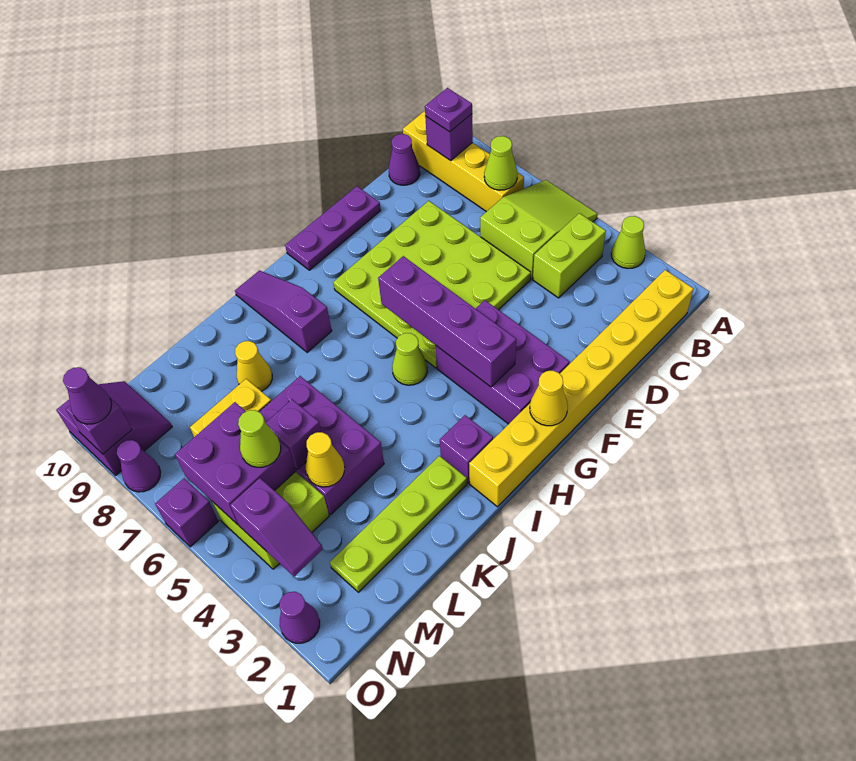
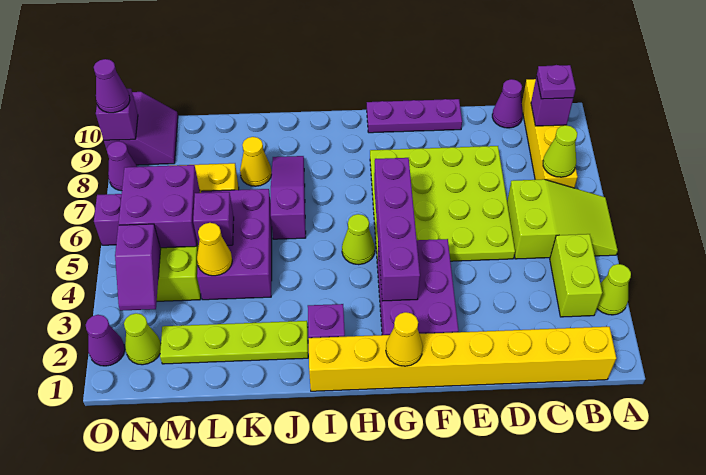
lime 1x2 brick [533,213,606,298] -> lime 1x2 brick turned to [550,234,602,317]
purple 1x3 slope [235,270,332,353] -> purple 1x3 slope moved to [271,156,306,239]
lime 1x1 cone [238,410,281,467] -> lime 1x1 cone moved to [124,313,161,365]

